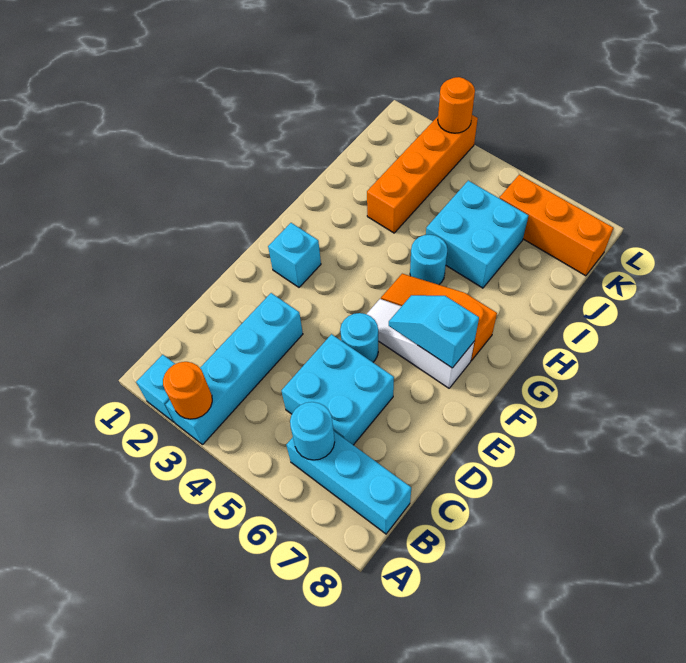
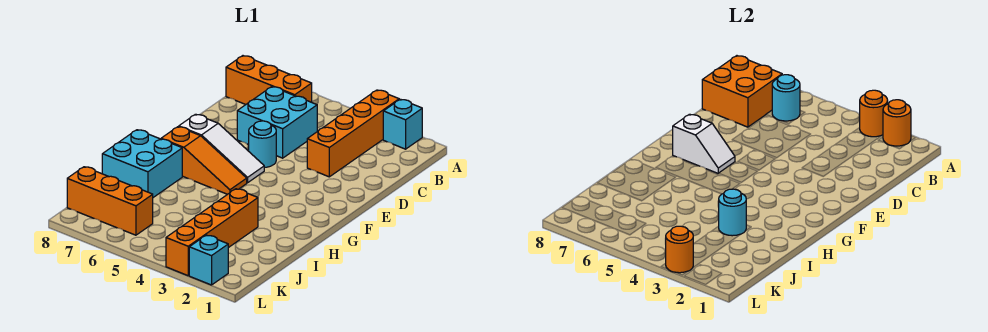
none -> orange 1x1 round brick [883,100,911,146]
cyan 1x4 brick [165,293,303,445] -> orange 1x4 brick [307,90,399,177]
cyan 1x3 brick [286,432,411,534] -> orange 1x3 brick [226,56,312,104]
none -> orange 2x2 brick [702,56,782,127]
cyan 1x1 brick [268,223,321,287] -> cyan 1x1 brick moved to [189,235,228,285]
cyan 1x2 slope [389,295,479,368] -> white 1x2 slope [673,114,735,173]
cyan 1x1 round brick [410,235,447,285] -> cyan 1x1 round brick moved to [719,189,746,236]
cyan 2x2 brick [426,181,529,288] -> cyan 2x2 brick moved to [102,130,182,197]

